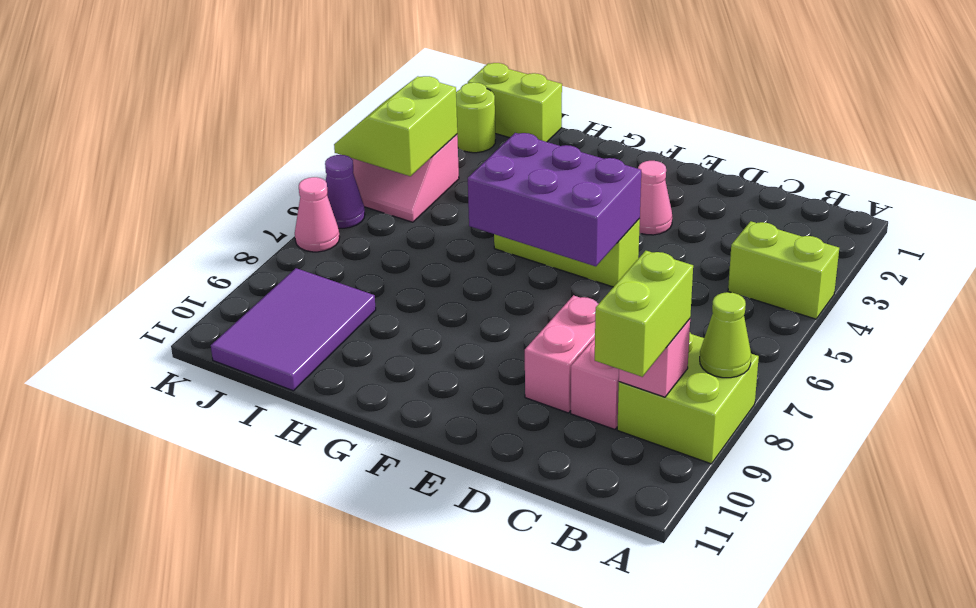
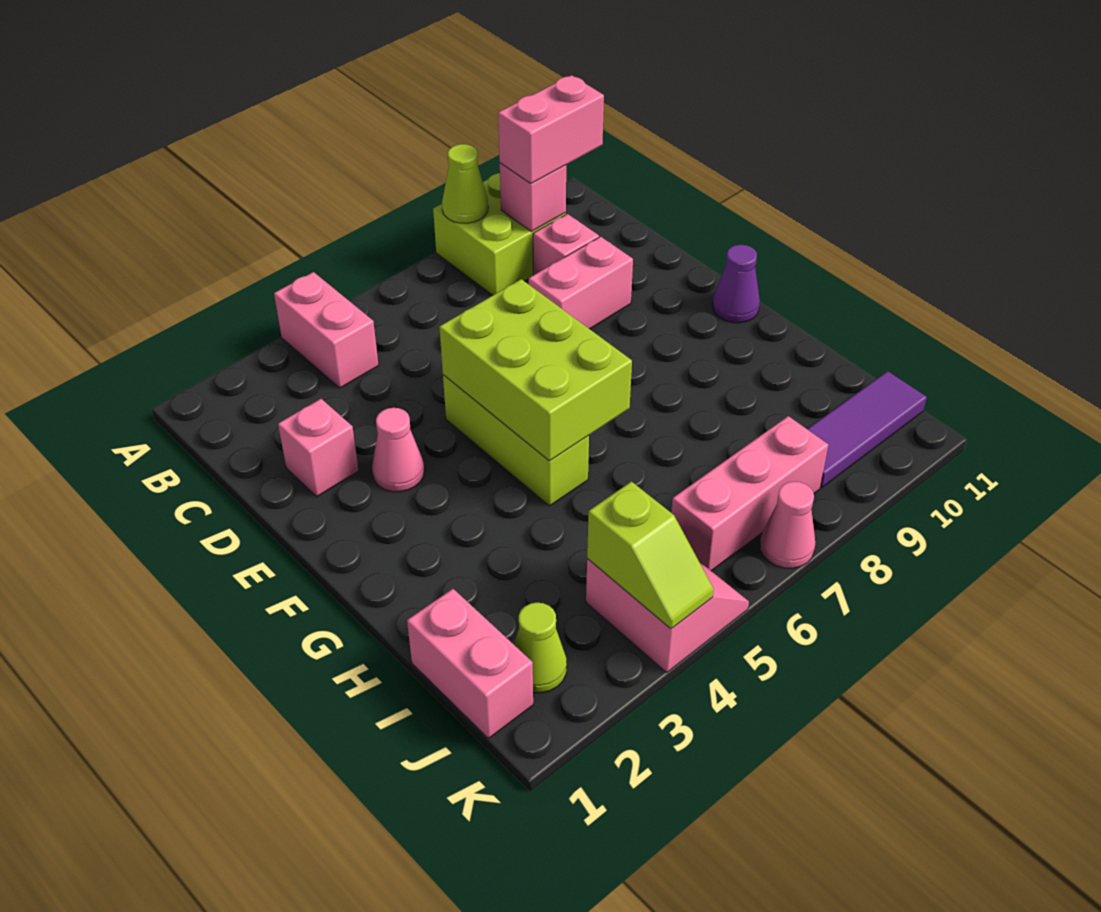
lime 1x2 brick [728,221,839,319] -> pink 1x2 brick [274,272,379,388]
lime 1x2 brick [595,251,693,377] -> pink 1x2 brick [498,75,604,183]
none -> pink 1x1 brick [278,399,359,497]
purple 2x3 brick [468,133,641,266] -> lime 2x3 brick [439,279,632,461]
lime 1x2 brick [468,63,562,142] -> pink 1x2 brick [407,589,533,738]
purple 2x3 tile [211,268,376,391] -> purple 1x3 tile [807,371,927,488]
lime 1x1 round brick [456,82,495,153] -> lime 1x1 cone [514,603,567,693]
lime 2x2 slope [334,76,457,176] -> lime 1x2 slope [587,482,714,629]
none -> pink 1x3 brick [671,416,828,571]
purple 1x1 cone [325,155,365,228] -> purple 1x1 cone moved to [713,245,760,323]

